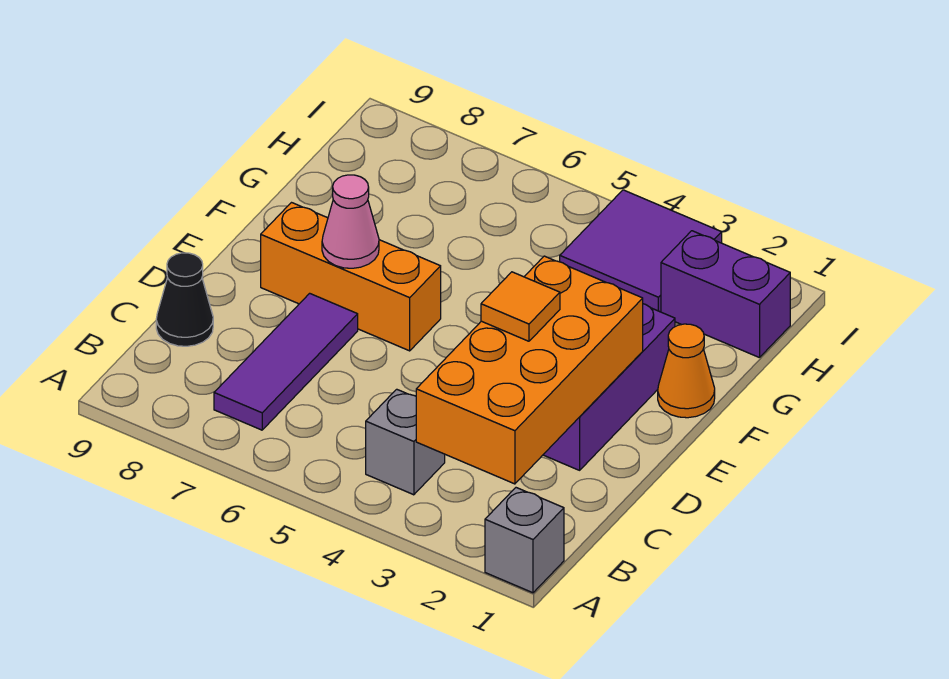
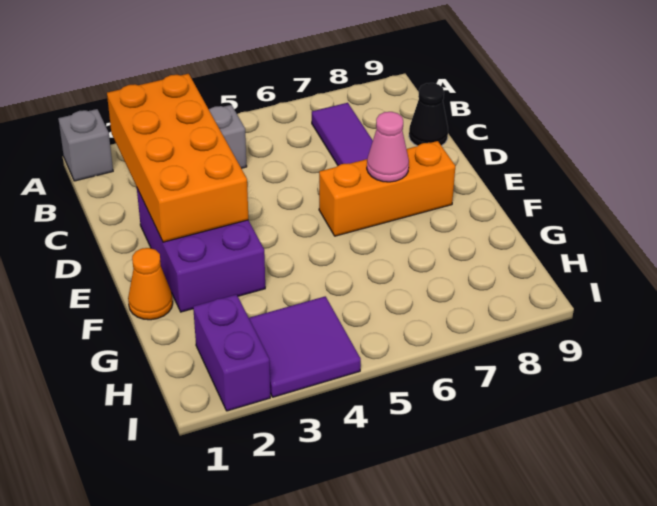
orange 1x1 tile [481,272,560,341] -> none
purple 1x2 brick [661,231,790,358] -> purple 1x2 brick turned to [193,294,270,411]

